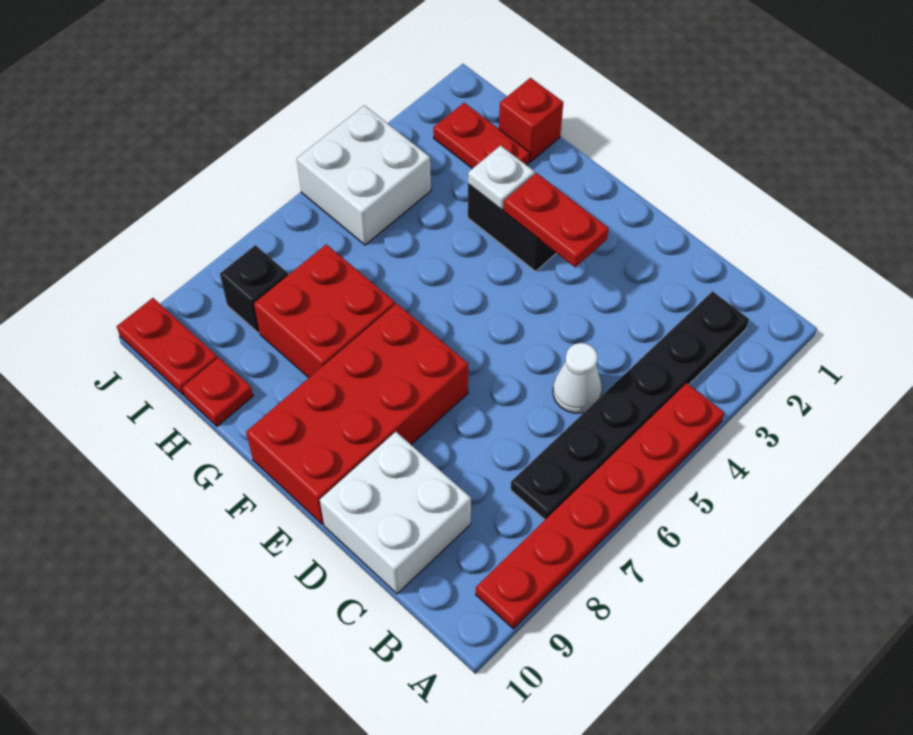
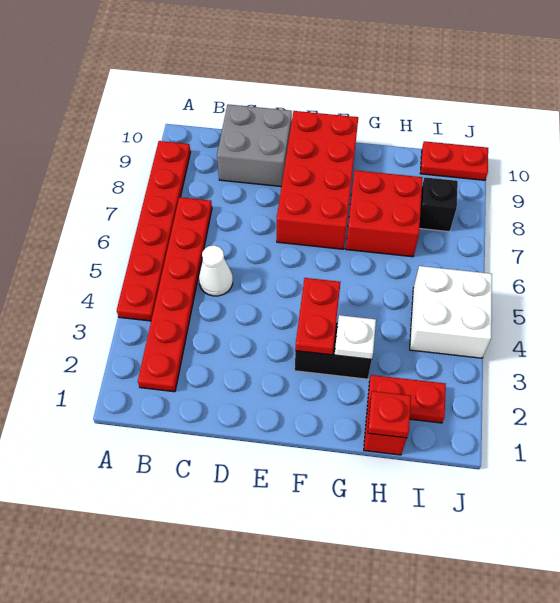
black 1x6 plate [511,291,749,520] -> red 1x6 plate [138,197,212,392]
white 2x2 brick [320,432,471,594] -> grey 2x2 brick [217,104,292,187]
red 1x2 plate [504,173,609,267] -> red 1x2 plate turned to [295,278,341,355]
red 1x1 plate [182,357,253,426] -> red 1x1 plate moved to [368,391,411,438]

